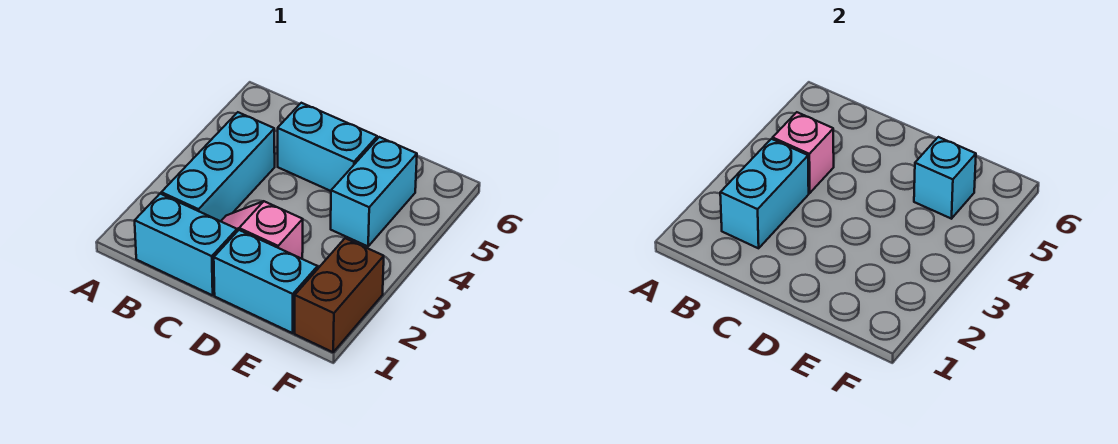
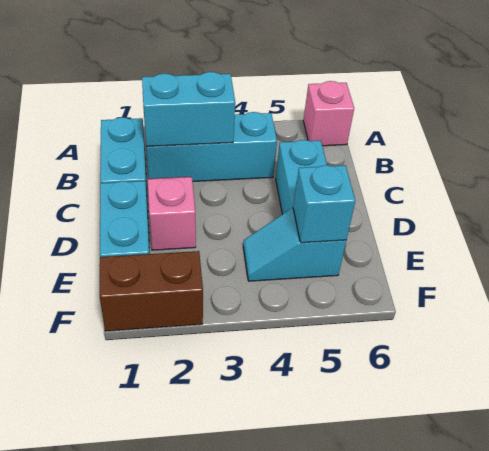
pink 1x1 brick [773,112,834,193] -> pink 1x1 brick moved to [303,81,354,146]
cyan 1x2 brick [331,137,417,246] -> cyan 1x2 slope [243,208,346,281]

